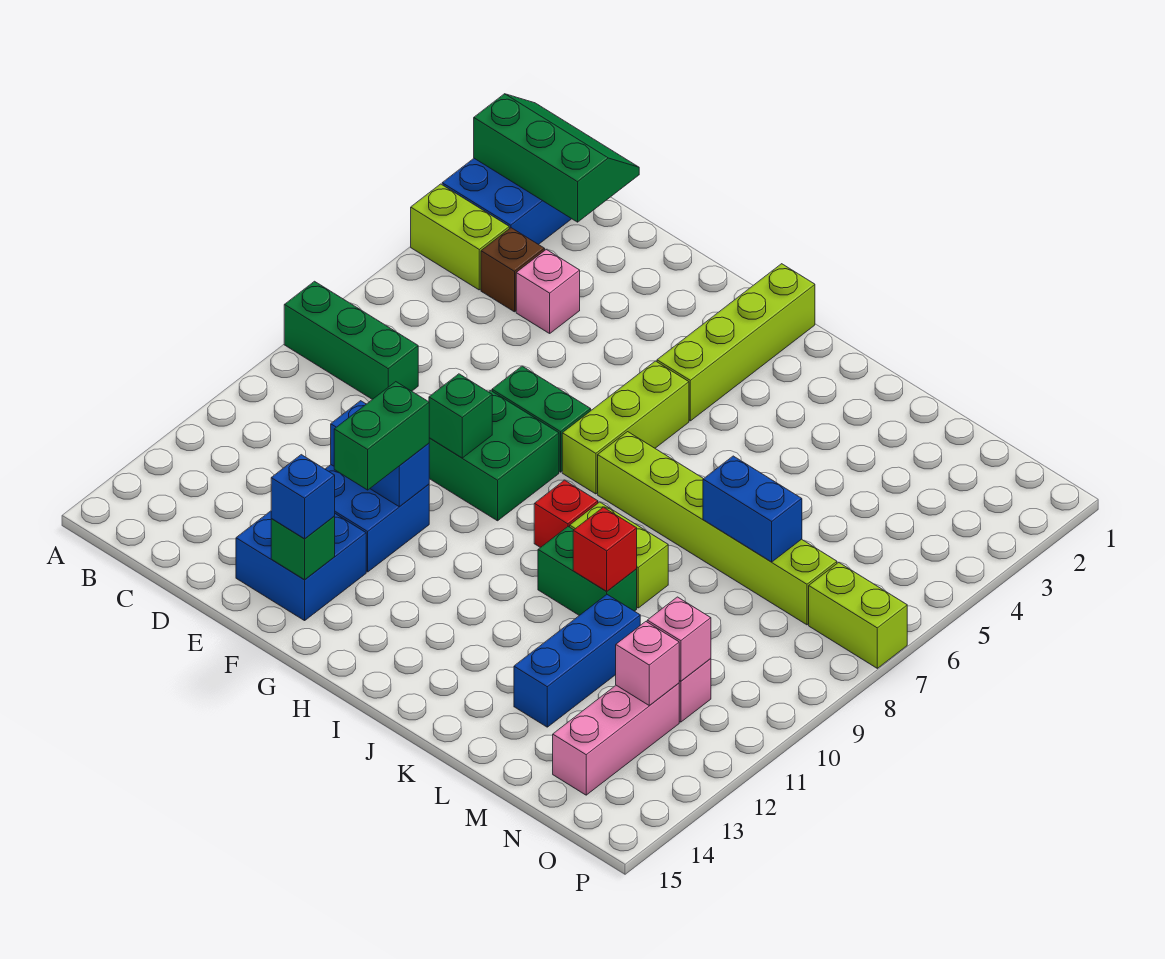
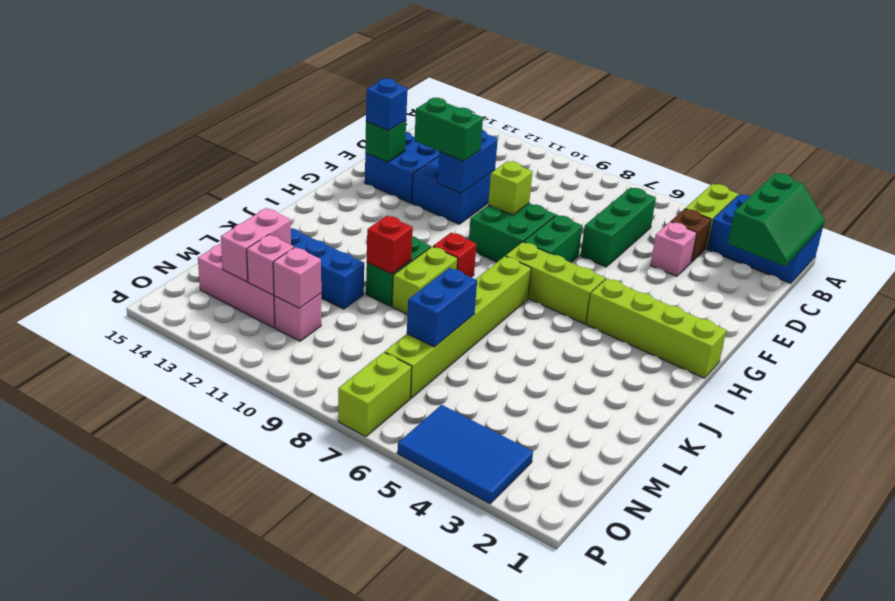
green 1x3 brick [284,281,418,399] -> green 1x3 brick moved to [581,187,656,267]
green 1x1 brick [429,374,492,458] -> lime 1x1 brick [488,161,533,215]
none -> pink 1x2 brick [221,208,291,282]
none -> blue 2x3 tile [397,405,533,504]

